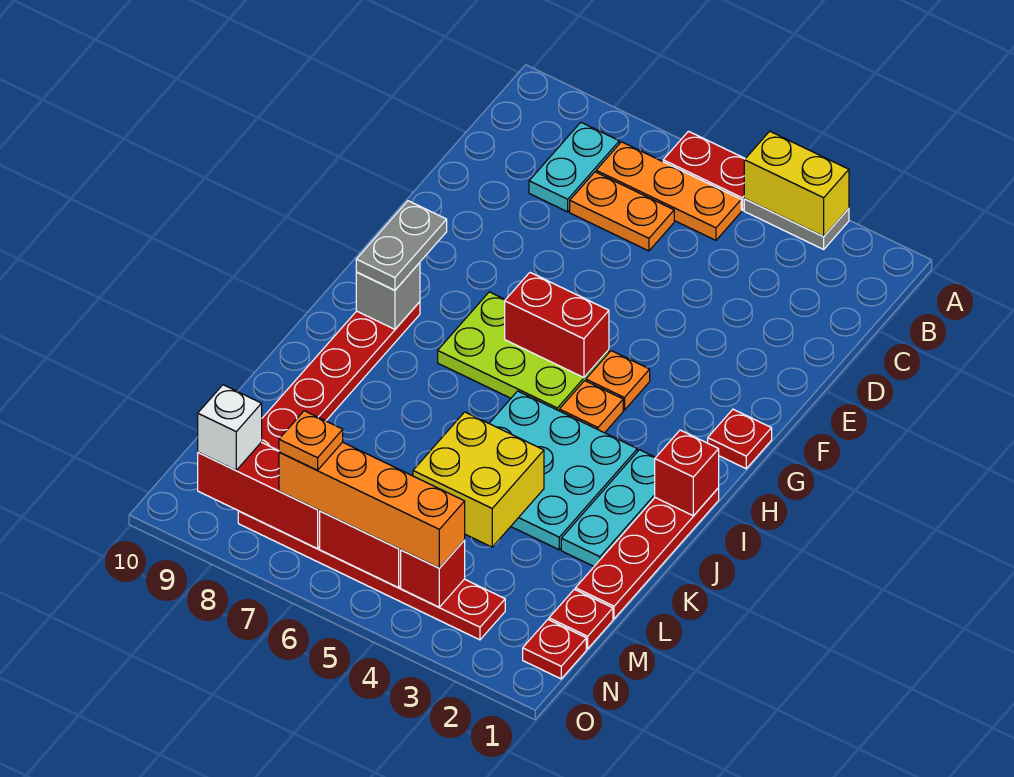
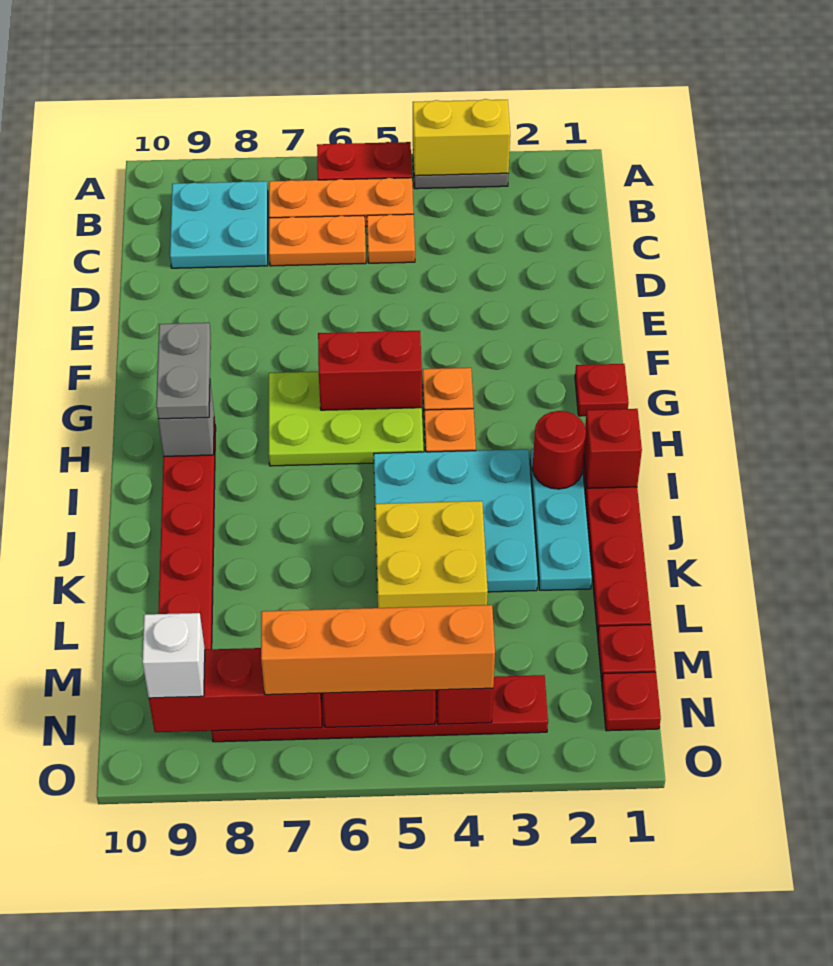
cyan 1x2 plate [529,122,619,212] -> cyan 2x2 plate [170,181,268,268]
none -> red 1x1 round brick [532,411,586,489]
orange 1x1 plate [279,411,343,470] -> orange 1x1 plate moved to [367,214,415,263]

